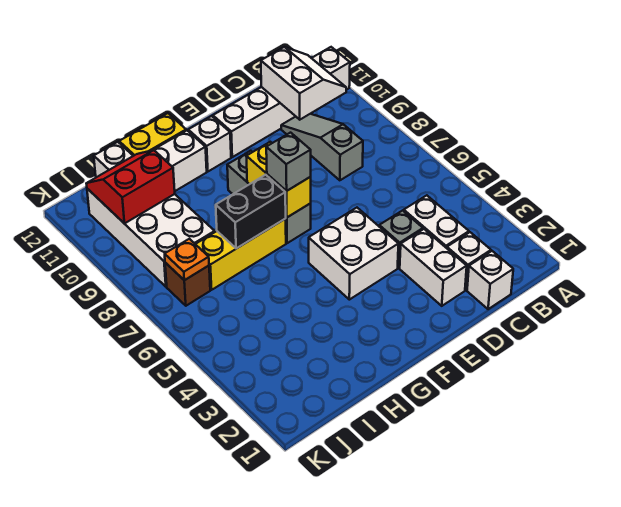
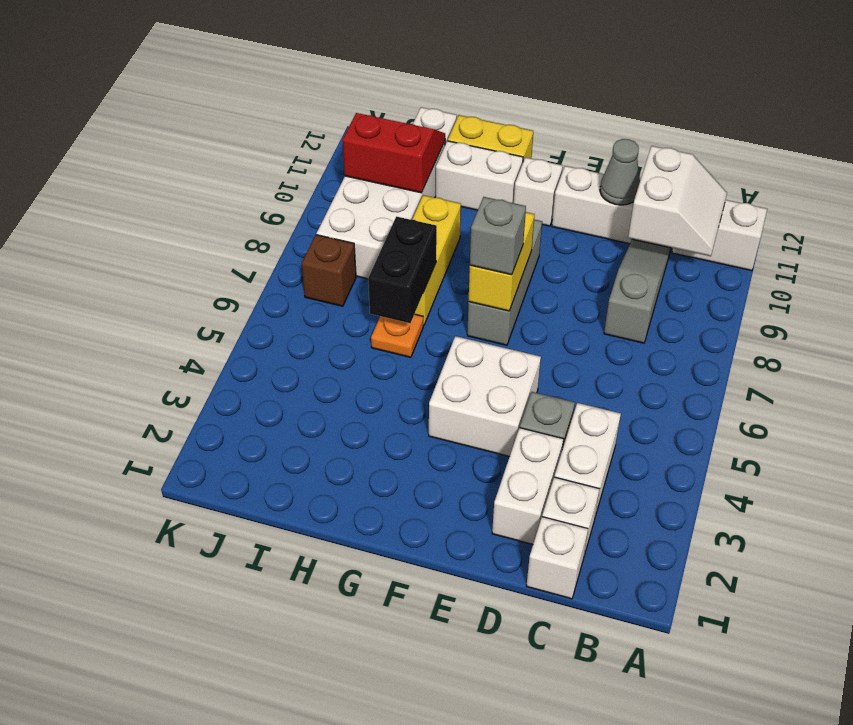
none -> grey 1x1 cone [600,139,640,205]
yellow 1x3 brick [196,219,286,290] -> yellow 1x3 brick turned to [412,195,461,326]
black 1x2 brick [216,175,286,249] -> black 1x2 brick turned to [368,216,437,323]
orange 1x1 plate [165,239,209,280] -> orange 1x1 plate moved to [371,314,423,357]

